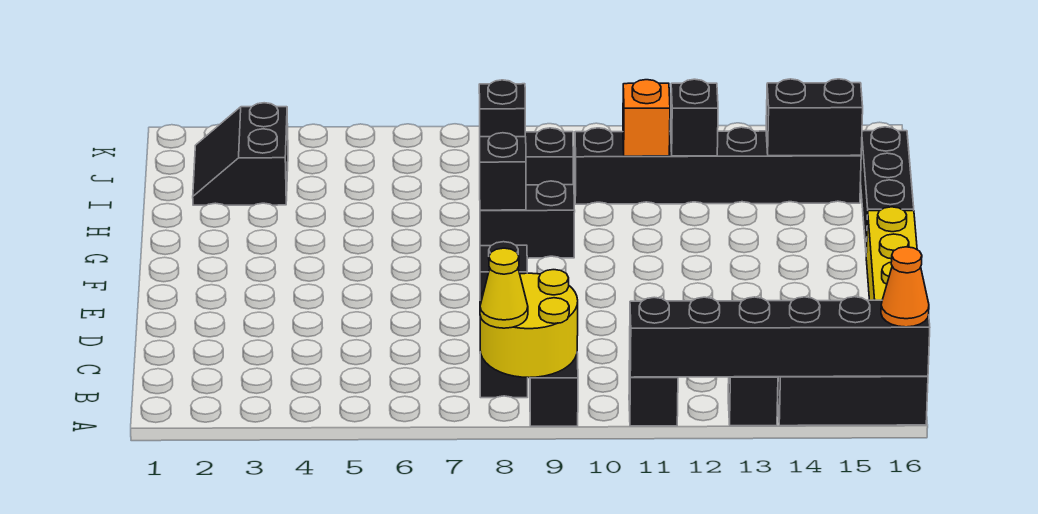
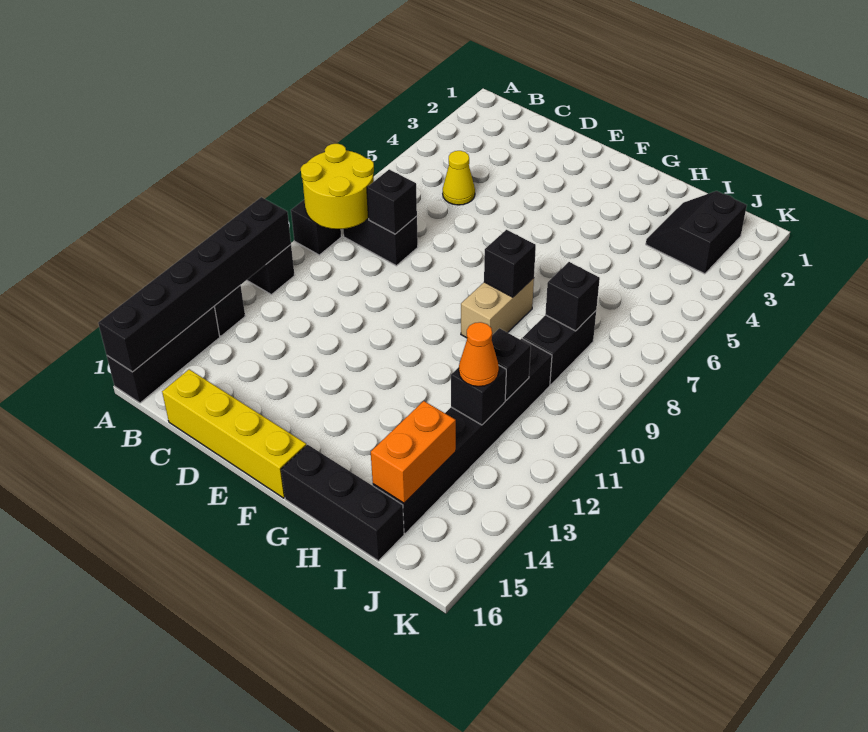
yellow 1x1 cone [480,248,528,328] -> yellow 1x1 cone moved to [443,151,475,205]
orange 1x1 cone [881,247,929,327] -> orange 1x1 cone moved to [459,322,499,387]
black 1x2 brick [480,181,575,258] -> tan 1x2 brick [461,278,534,338]
black 2x2 slope [193,103,288,205] -> black 2x2 slope turned to [646,191,747,274]
orange 1x1 brick [623,80,670,156] -> black 1x1 brick [492,328,531,400]
black 1x2 brick [766,79,863,156] -> orange 1x2 brick [371,401,456,503]

